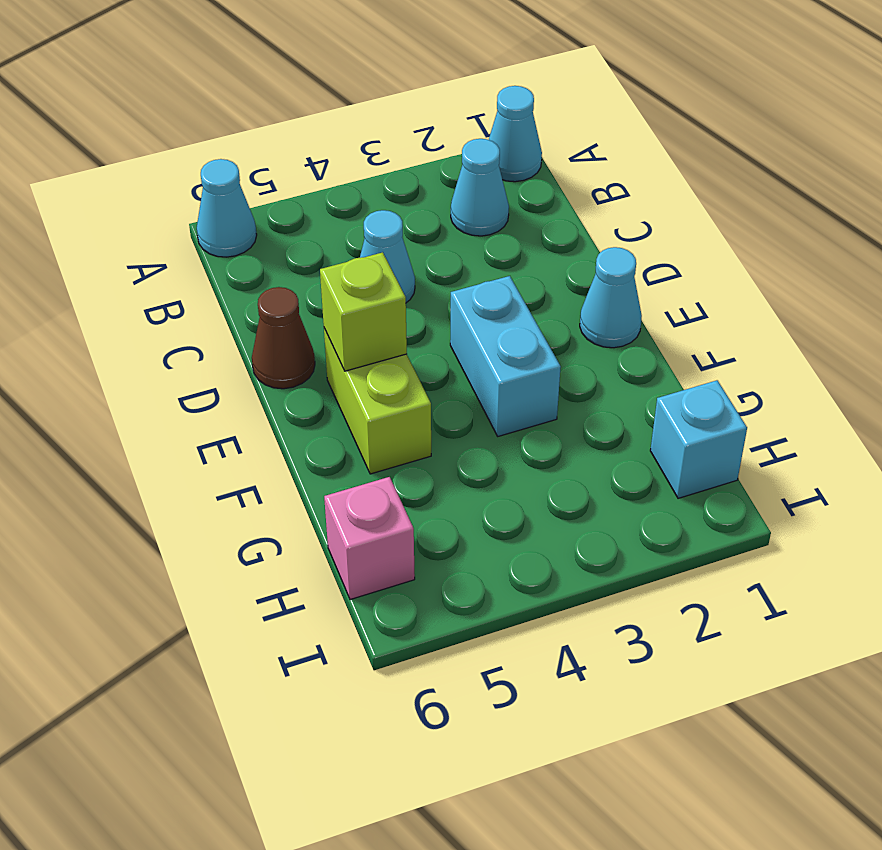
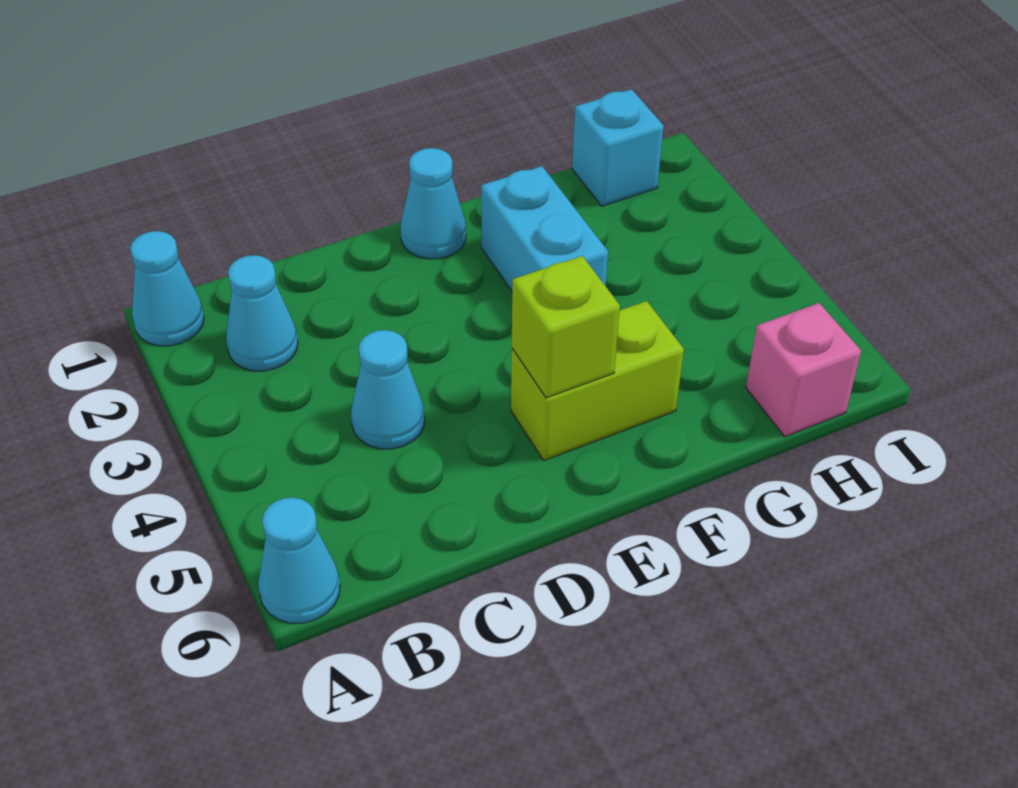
brown 1x1 cone [252,287,315,389] -> none
cyan 1x2 brick [450,276,561,436] -> cyan 1x2 brick turned to [481,166,608,291]

